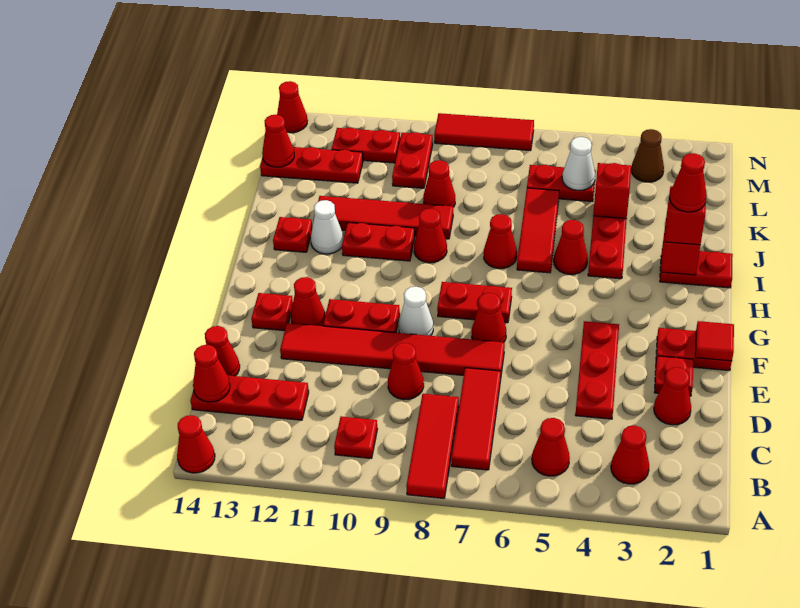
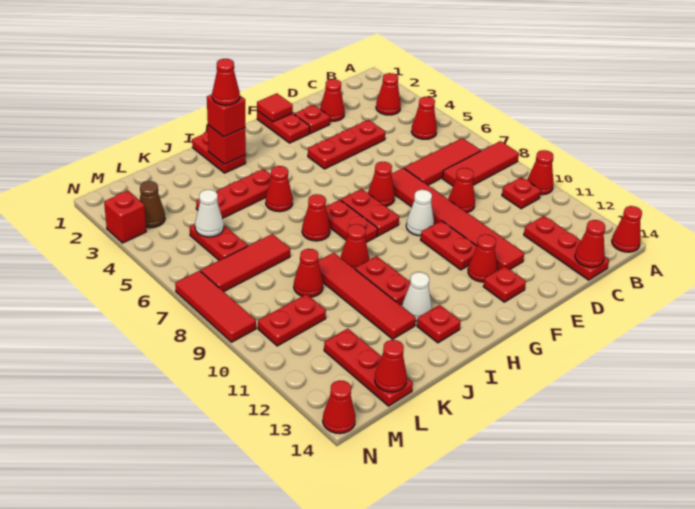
red 1x1 cone [205,326,240,376] -> red 1x1 cone moved to [527,150,554,195]
red 1x3 tile [517,188,559,273] -> red 1x3 tile moved to [201,234,290,292]
red 1x1 brick [593,163,631,219] -> red 1x1 brick moved to [104,191,146,243]
red 1x2 plate [332,128,400,163] -> red 1x2 plate moved to [326,200,378,242]

